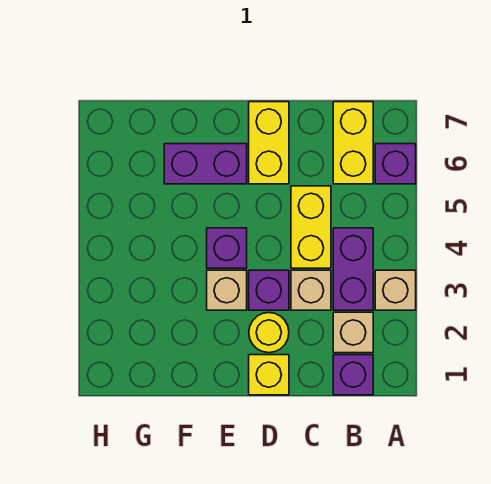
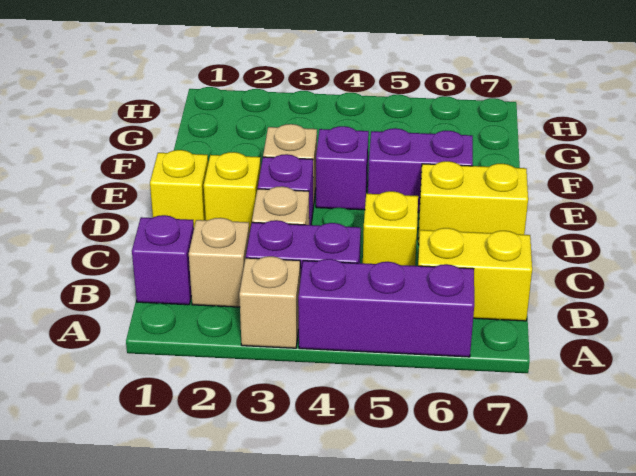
purple 1x1 brick [375,144,416,184] -> purple 1x3 brick [298,259,474,357]
yellow 1x2 brick [291,186,331,268] -> yellow 1x1 brick [363,191,418,266]
yellow 1x1 round brick [249,313,289,353] -> yellow 1x1 brick [204,152,261,234]
purple 1x2 brick [164,144,247,184] -> purple 1x2 brick turned to [368,128,473,212]

